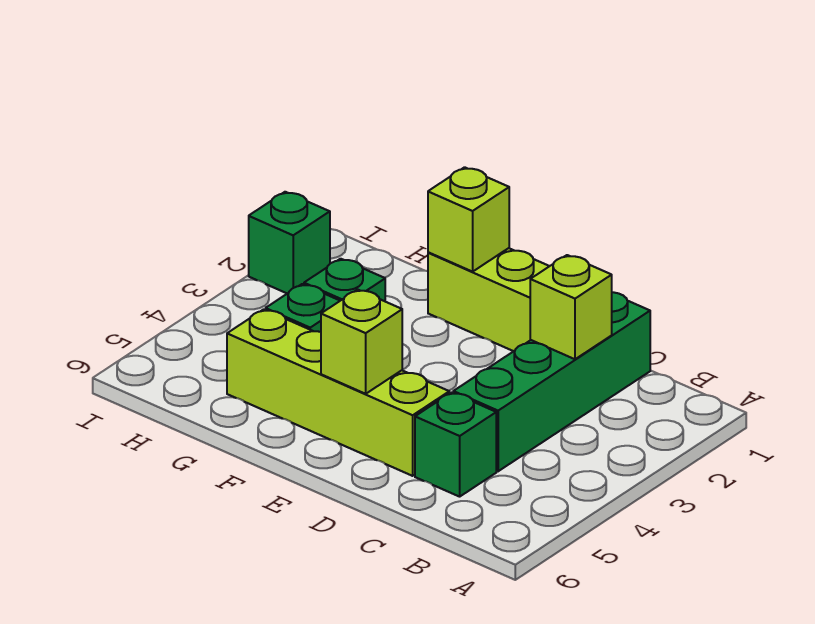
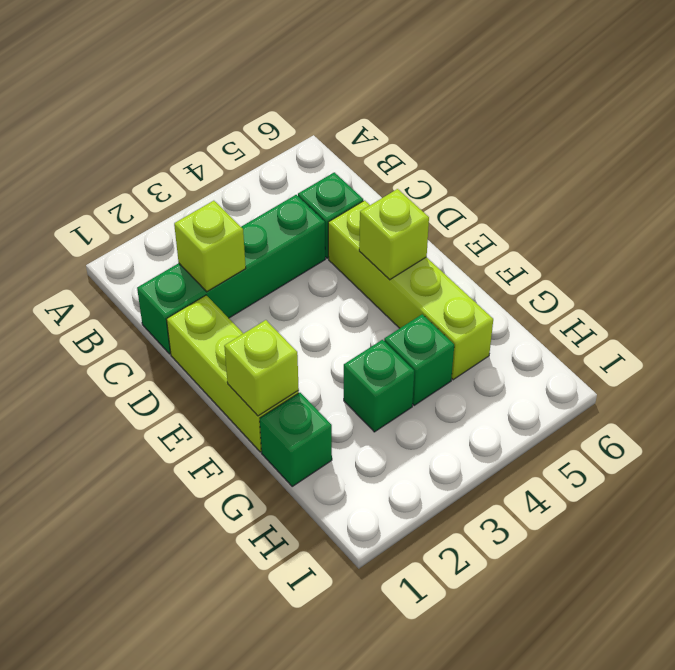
green 1x1 brick [249,192,330,294] -> green 1x1 brick moved to [260,393,332,486]

